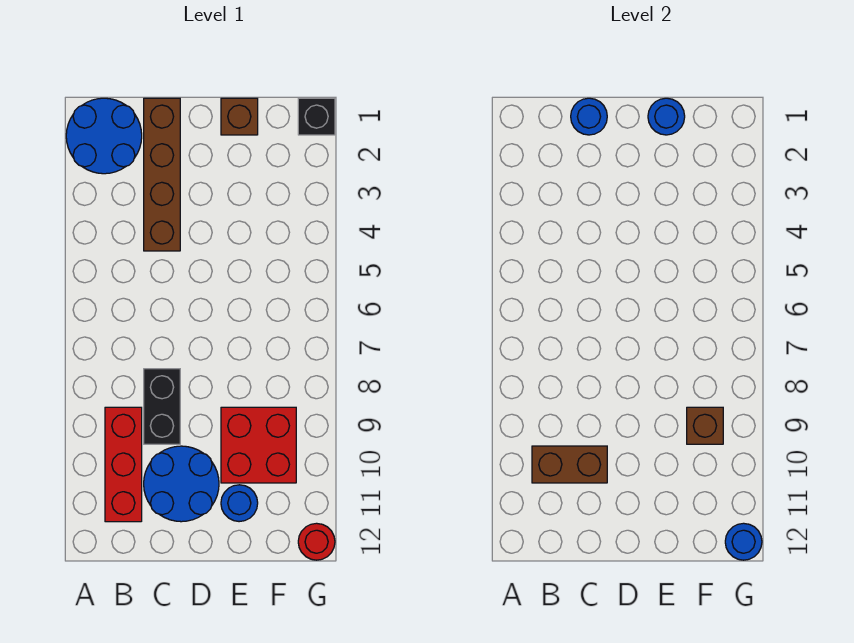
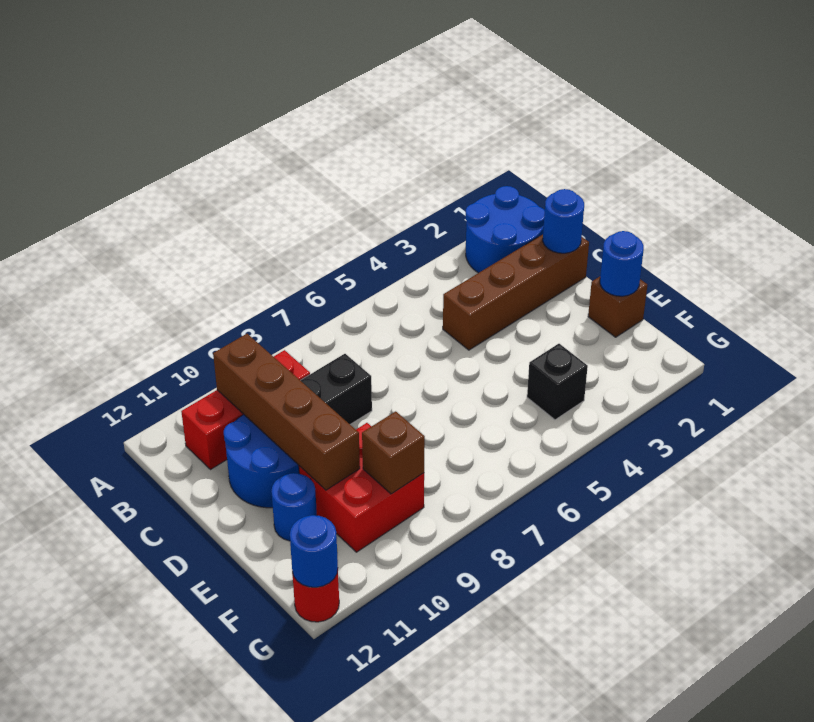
brown 1x2 brick [532,446,607,483] -> brown 1x4 brick [213,334,360,490]
black 1x1 brick [298,98,335,135] -> black 1x1 brick moved to [527,344,588,420]

